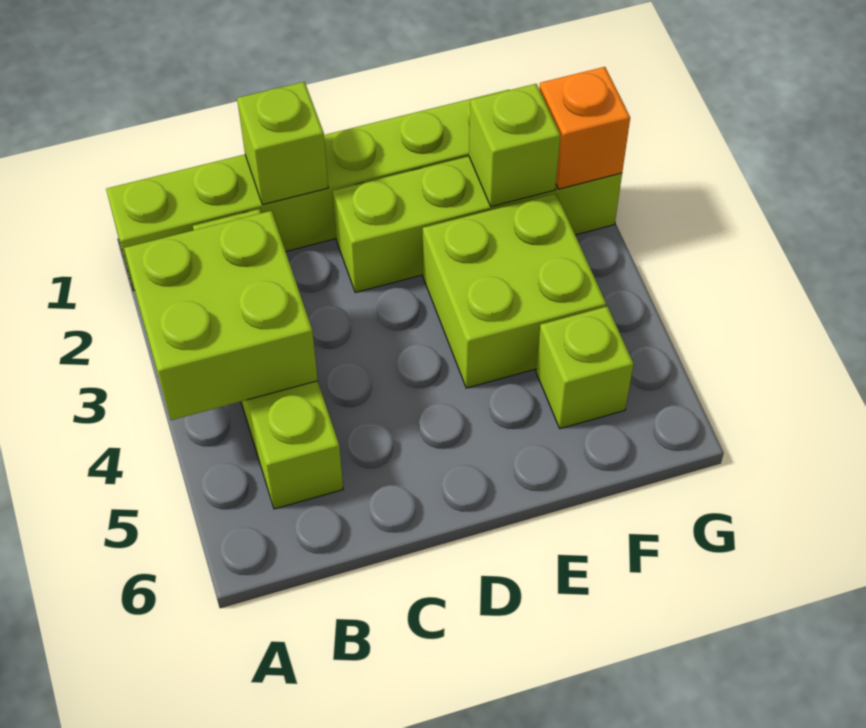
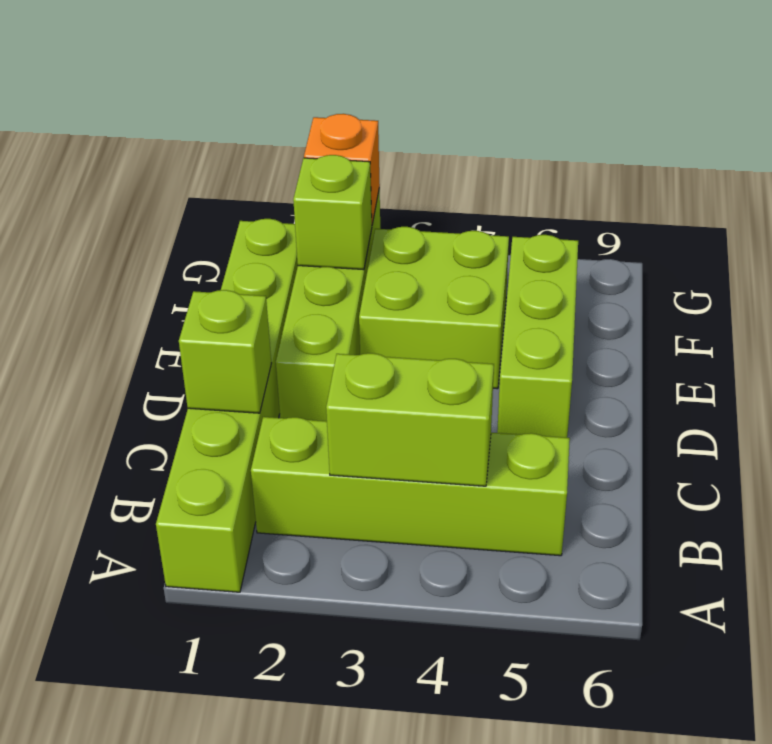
lime 2x2 brick [124,211,318,420] -> lime 1x2 brick [326,353,494,486]
lime 1x1 brick [536,306,634,429] -> lime 1x3 brick [497,235,578,438]

